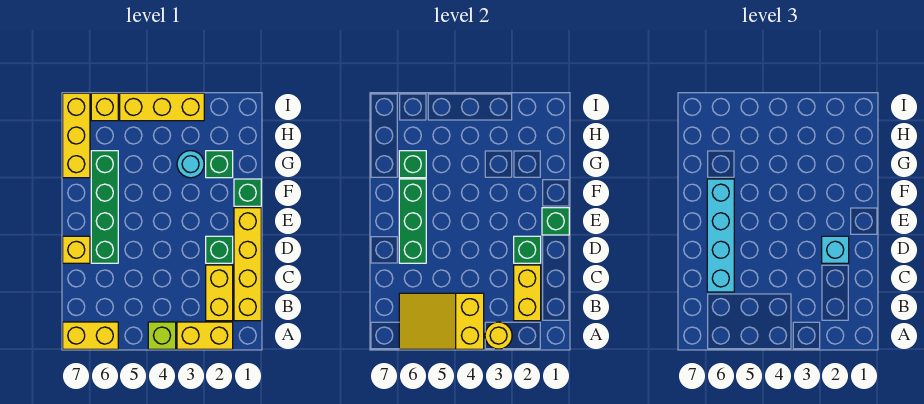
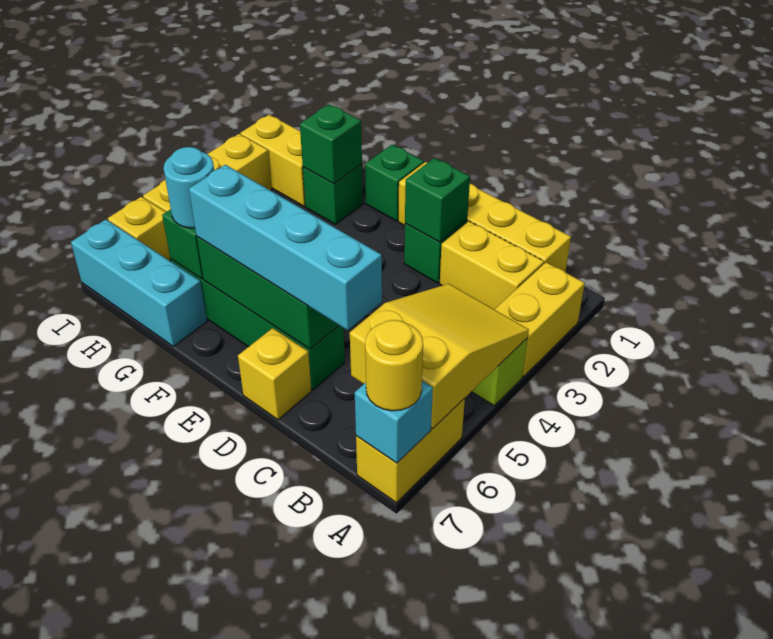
yellow 1x1 round brick [485,322,512,349] -> yellow 1x1 round brick moved to [365,320,423,411]
yellow 2x3 slope [399,293,484,349] -> yellow 2x3 slope turned to [350,284,529,429]
yellow 1x2 brick [514,265,541,321] -> yellow 1x2 brick moved to [241,115,305,206]
cyan 1x1 brick [822,236,849,263] -> cyan 1x1 brick moved to [355,381,433,463]
green 1x1 brick [542,208,569,235] -> green 1x1 brick moved to [300,104,362,184]
cyan 1x1 round brick [177,151,204,178] -> cyan 1x1 round brick moved to [164,147,214,228]
yellow 1x3 brick [63,93,90,178] -> cyan 1x3 brick [71,219,207,346]

